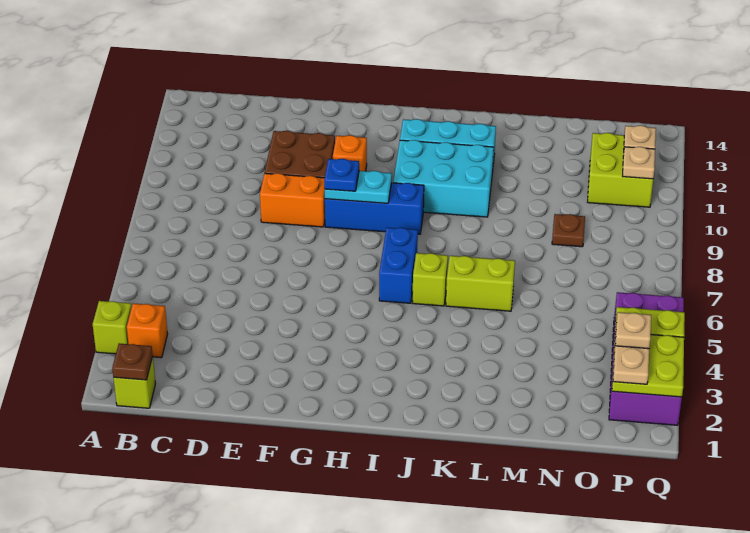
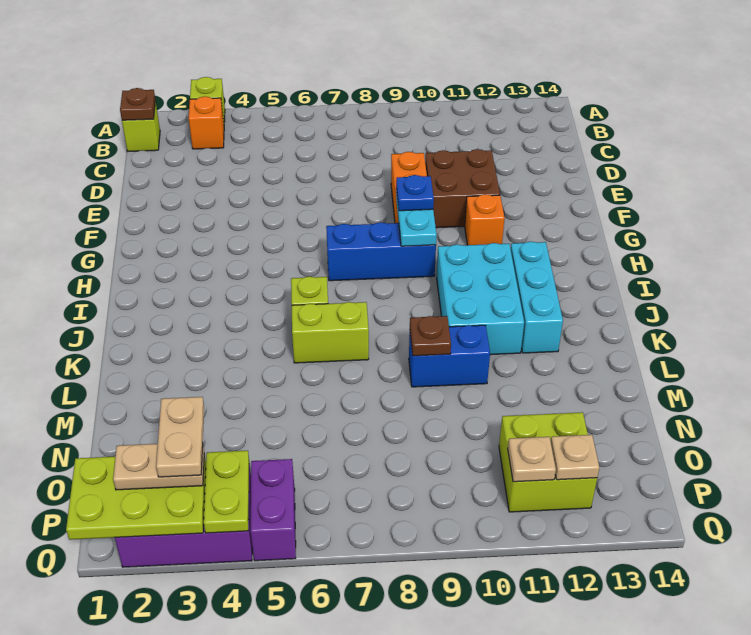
blue 1x3 brick [325,183,424,234] -> blue 1x3 brick turned to [326,222,436,281]
blue 1x2 brick [379,228,418,303] -> blue 1x2 brick moved to [409,325,490,387]
lime 1x2 brick [446,256,515,311] -> lime 1x2 brick turned to [292,302,369,363]
brown 1x1 plate [552,214,585,247] -> brown 1x1 plate moved to [410,316,451,356]
lime 2x2 plate [612,335,684,397] -> lime 2x3 plate [66,453,206,540]
tan 1x1 plate [615,312,651,349] -> tan 1x2 plate [156,397,204,477]

